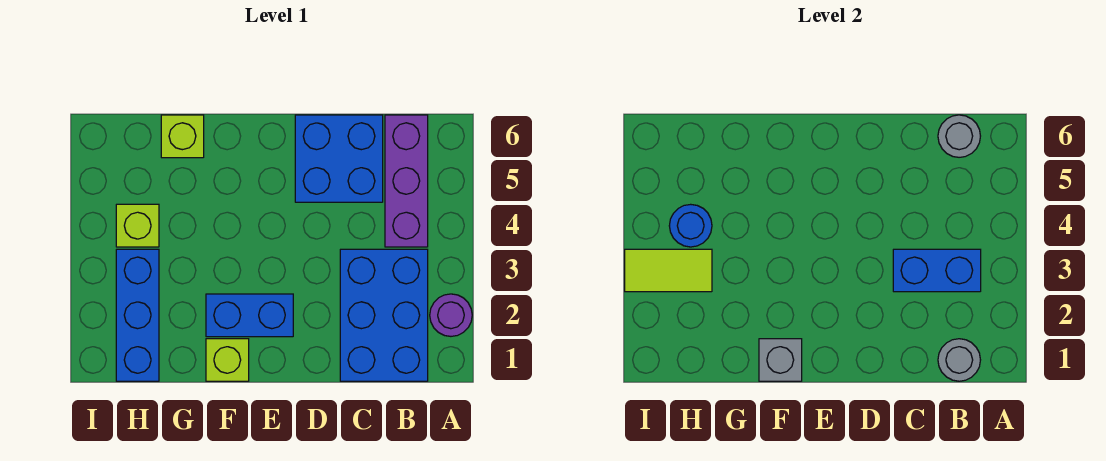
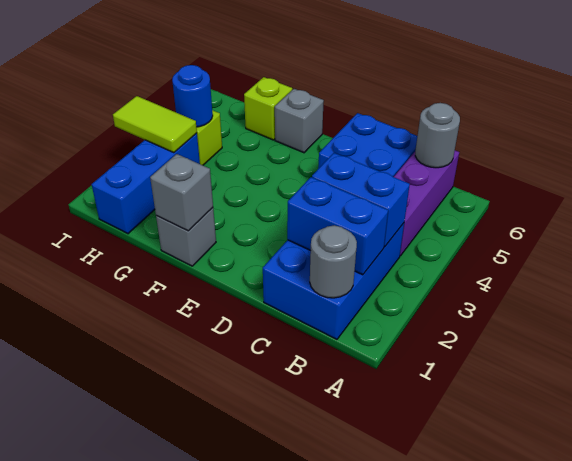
purple 1x1 round brick [430,294,472,336] -> none
blue 1x2 brick [206,294,293,337] -> blue 1x2 brick moved to [287,177,388,275]
lime 1x1 brick [206,339,249,381] -> grey 1x1 brick [156,208,216,266]
none -> grey 1x1 brick [275,89,324,153]

